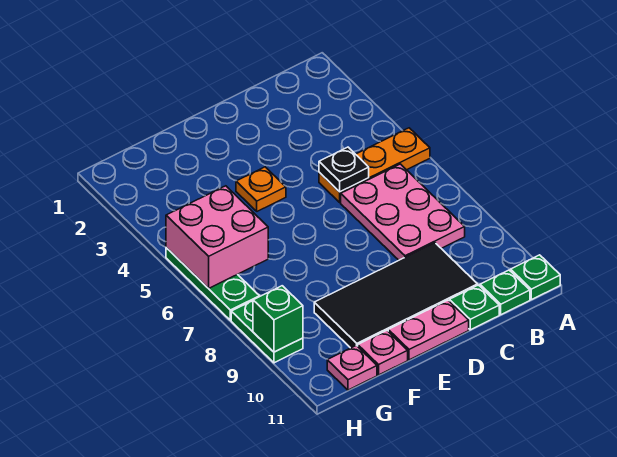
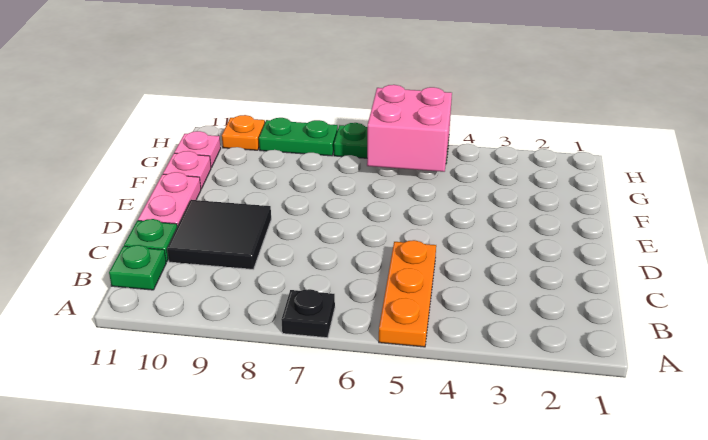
green 1x1 plate [511,255,560,300] -> none
pink 2x3 plate [341,164,465,260] -> none
black 1x1 plate [319,147,369,192] -> black 1x1 plate moved to [281,289,335,338]
black 2x4 tile [314,243,478,348] -> black 2x2 tile [167,200,271,269]
orange 1x1 plate [236,167,286,211] -> orange 1x1 plate moved to [222,115,265,150]
green 1x1 brick [253,286,303,352] -> none

